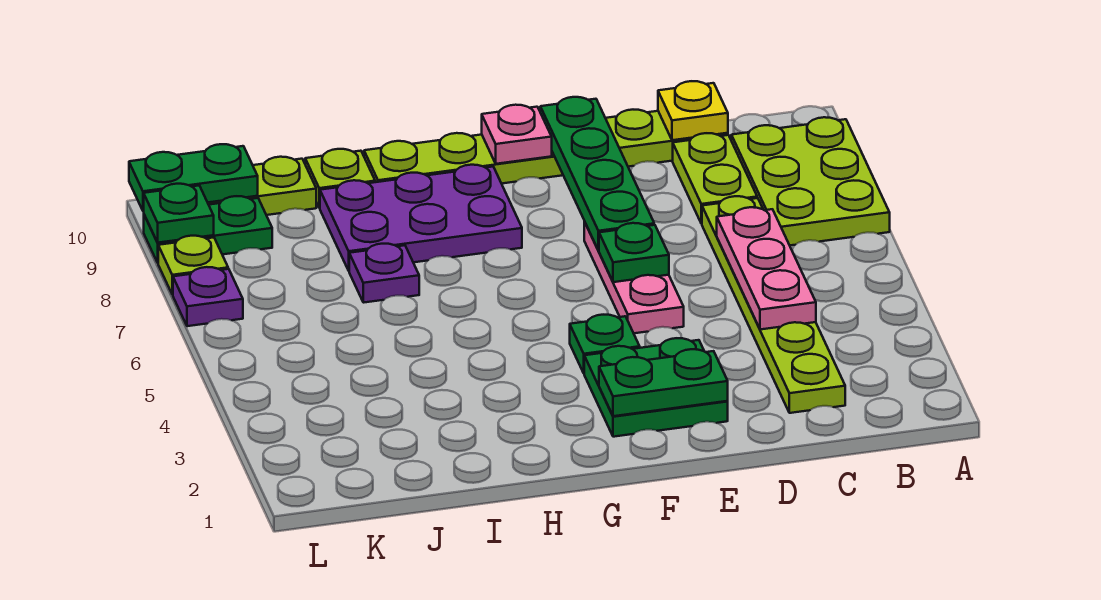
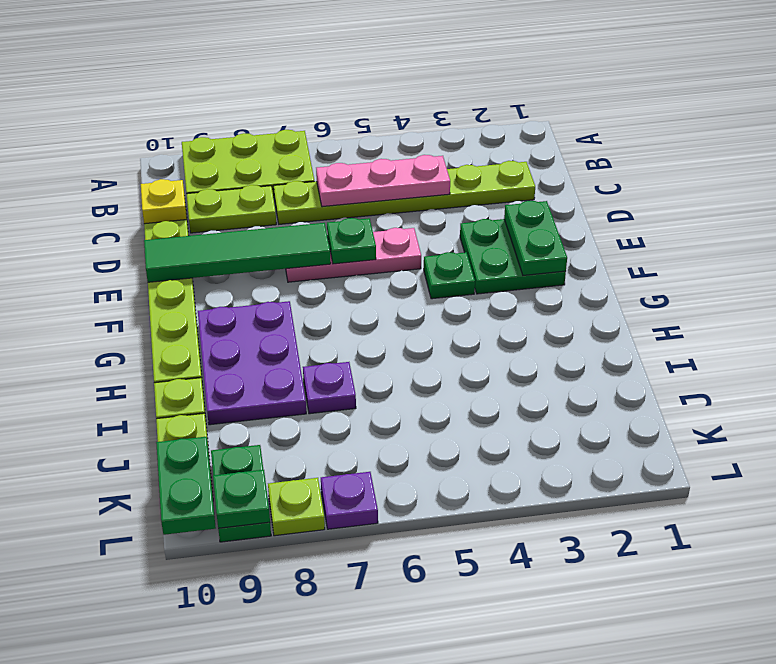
green 1x4 plate [540,97,654,251] -> green 1x4 tile [144,223,331,282]
pink 1x1 plate [482,105,552,164] -> none

